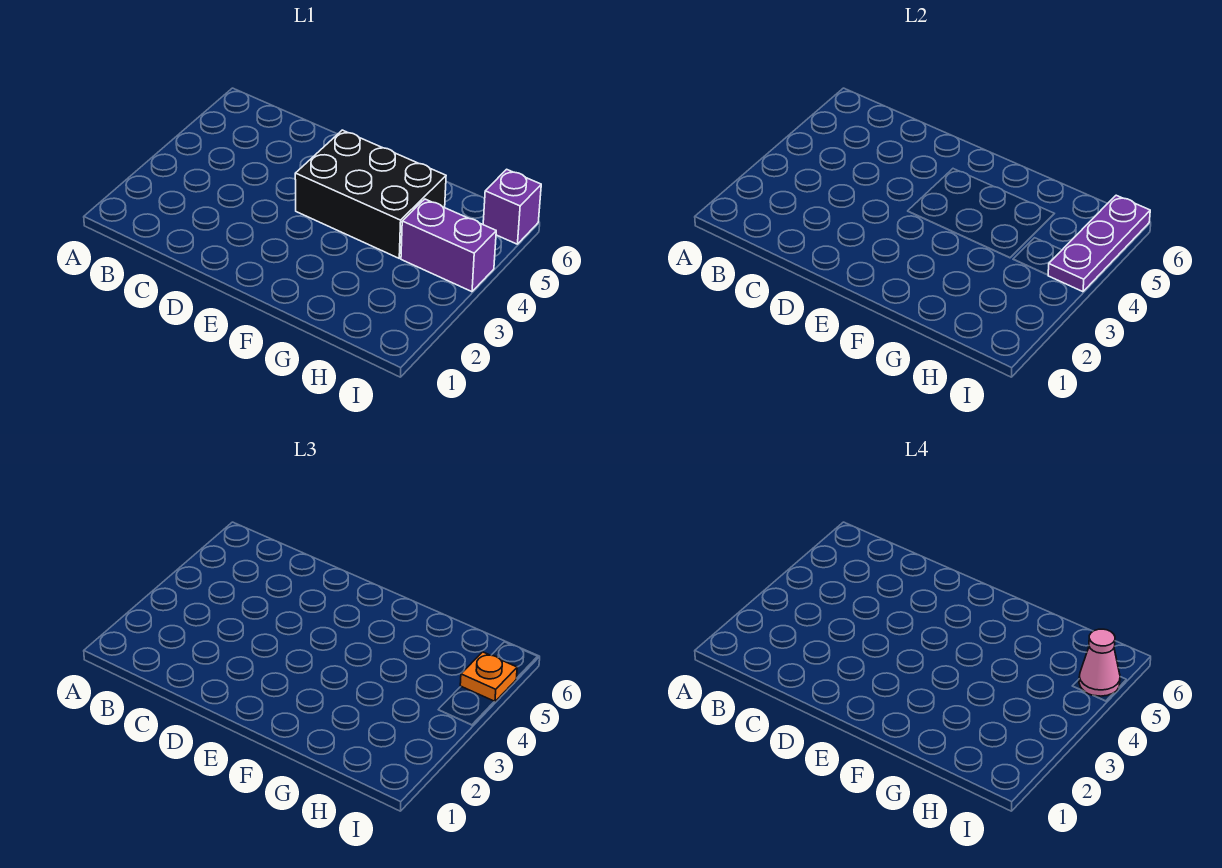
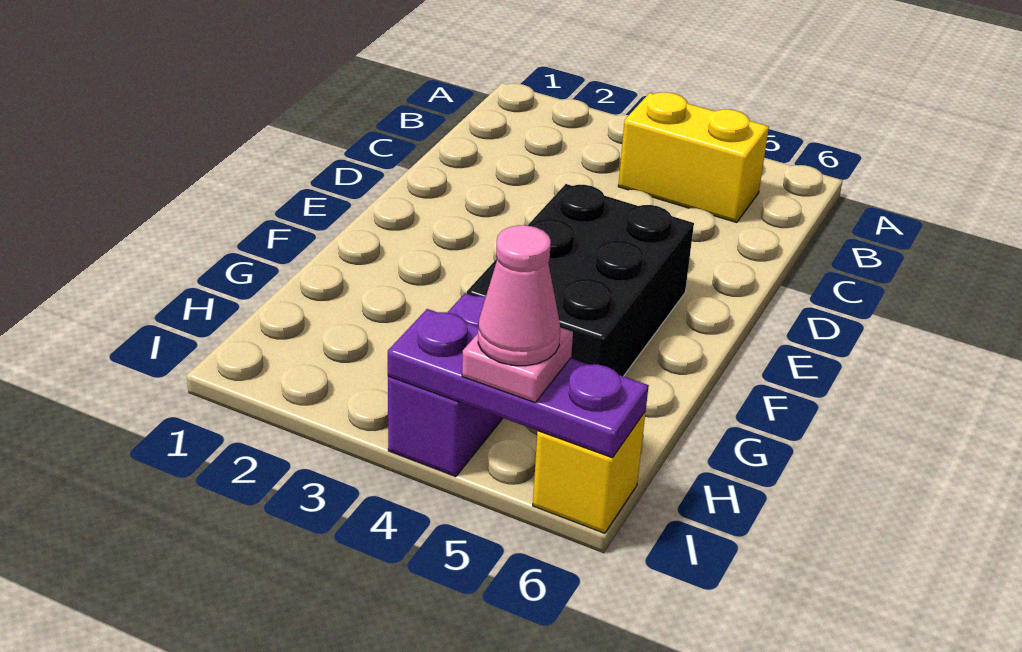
none -> yellow 1x2 brick [618,92,769,223]
orange 1x1 plate [460,652,517,702] -> pink 1x1 plate [462,327,573,402]
purple 1x1 brick [483,169,541,244] -> yellow 1x1 brick [533,412,645,533]

